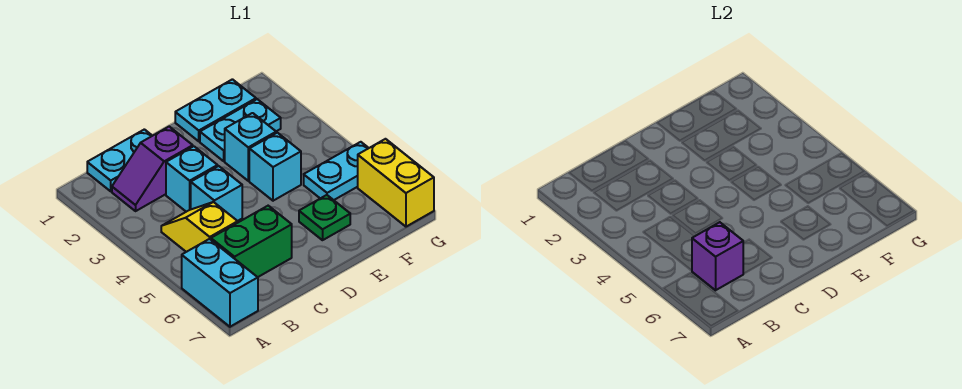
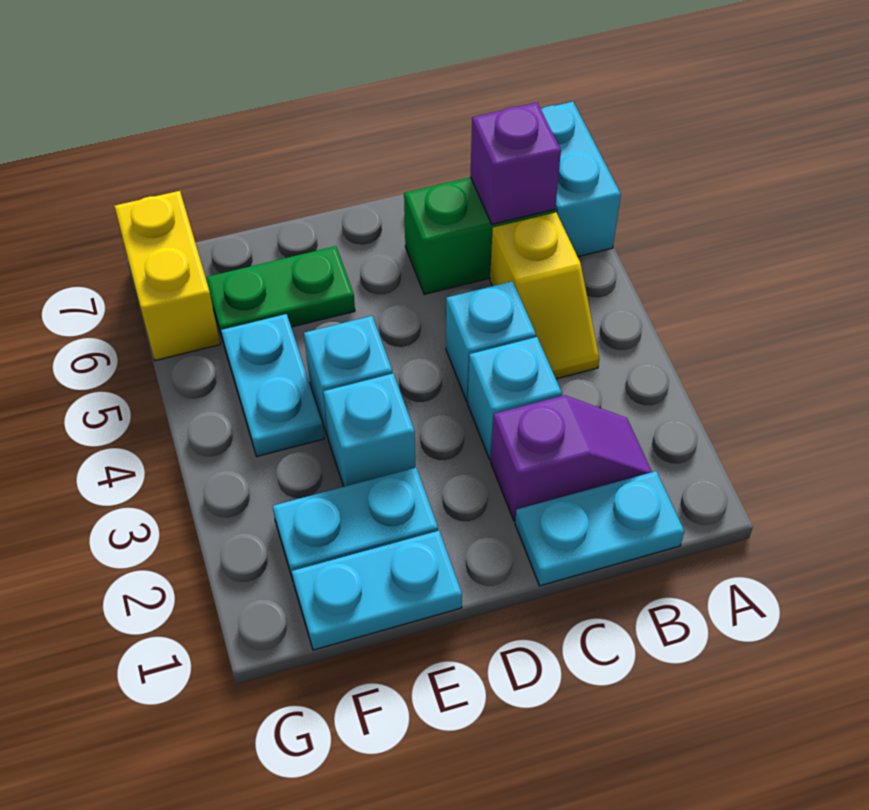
green 1x1 plate [299,195,350,240] -> green 1x2 plate [206,246,355,340]
cyan 1x2 plate [304,142,368,200] -> cyan 1x2 plate turned to [221,314,324,456]

